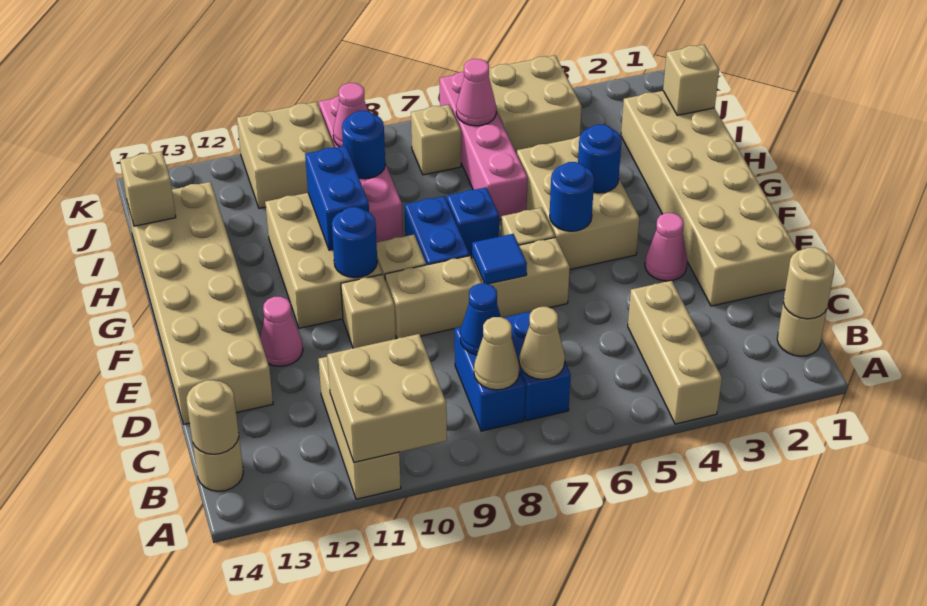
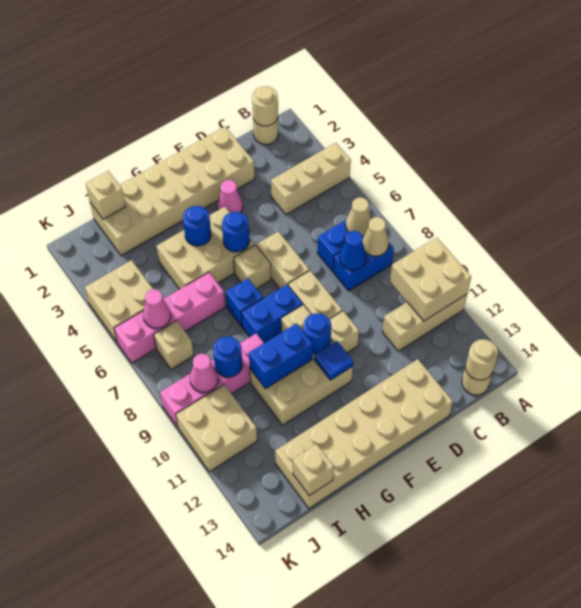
blue 1x1 tile [472,234,527,284] -> blue 1x1 tile moved to [314,341,353,380]
pink 1x1 cone [260,297,303,366] -> none

